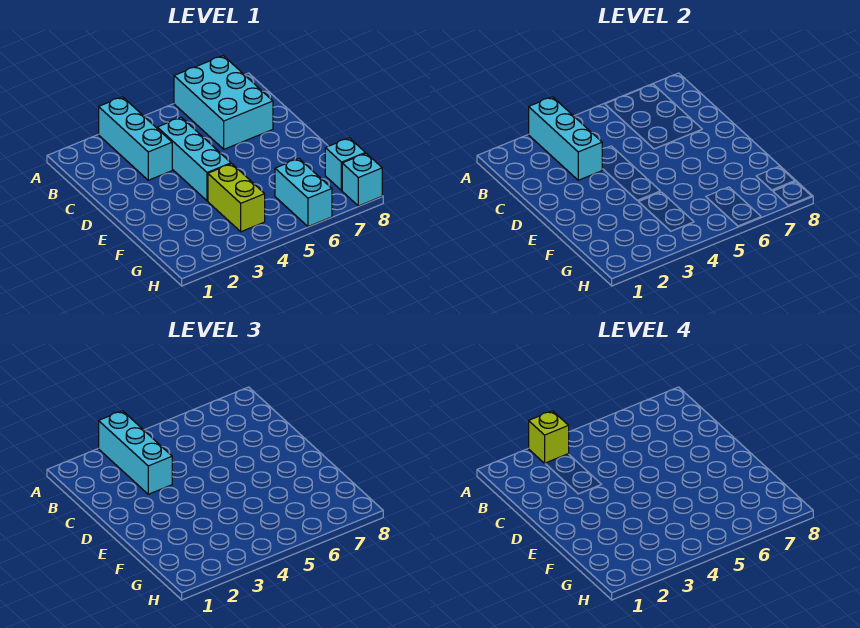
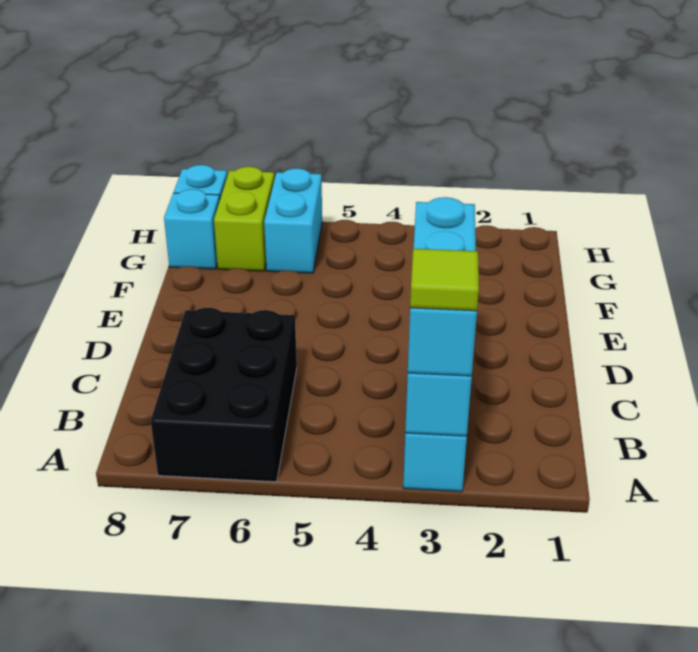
lime 1x1 brick [529,411,569,463] -> lime 1x1 tile [410,249,479,311]
cyan 2x3 brick [174,56,273,149] -> black 2x3 brick [151,308,297,482]
cyan 1x3 brick [157,117,231,201] -> none
lime 1x2 brick [208,164,265,232] -> lime 1x2 brick moved to [214,167,274,271]

